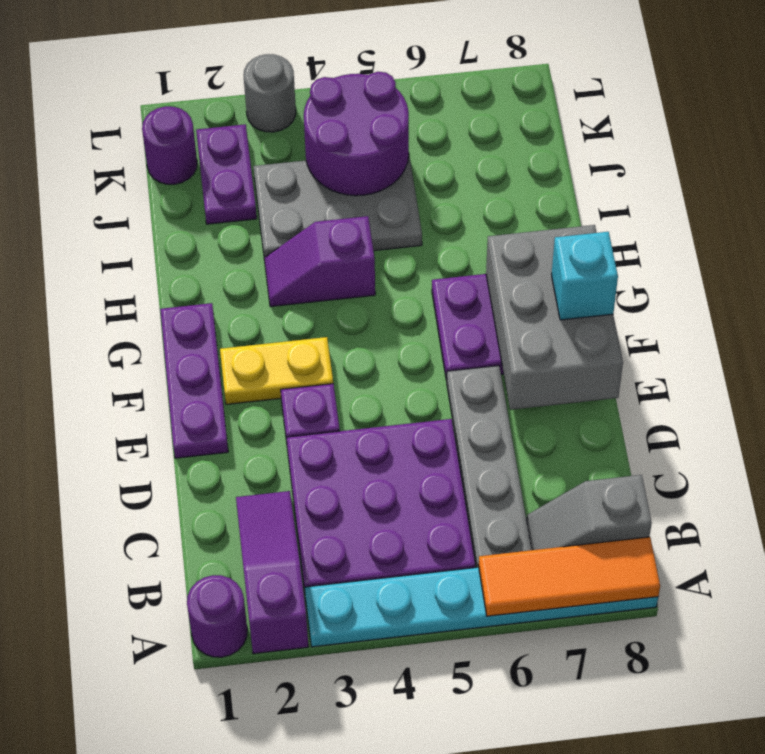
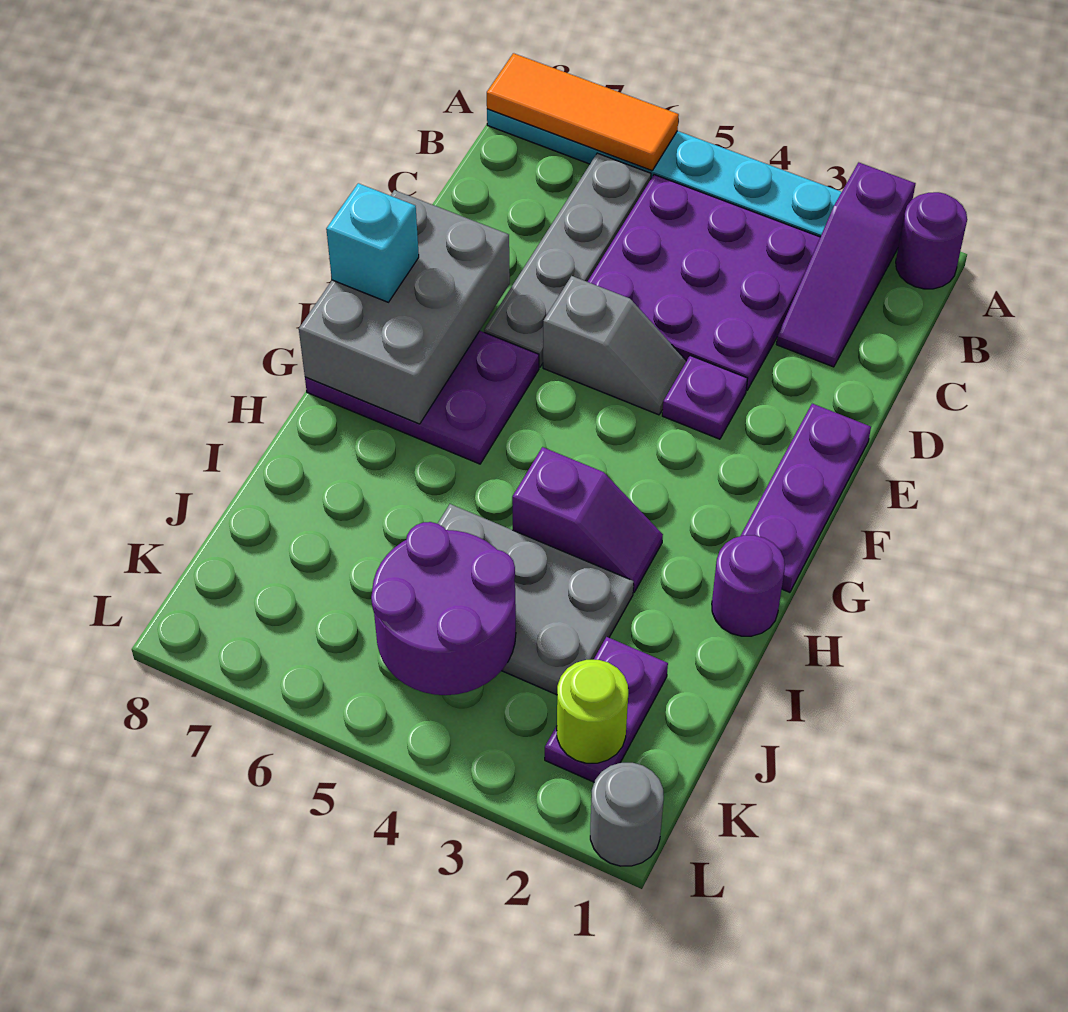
grey 1x2 slope [527,475,652,550] -> grey 1x2 slope moved to [543,276,686,415]
yellow 1x2 plate [220,337,333,404] -> none
purple 1x1 round brick [142,106,197,184] -> purple 1x1 round brick moved to [712,535,785,636]
none -> lime 1x1 round brick [557,660,628,763]
grey 1x1 round brick [244,54,296,132] -> grey 1x1 round brick moved to [590,763,664,866]

